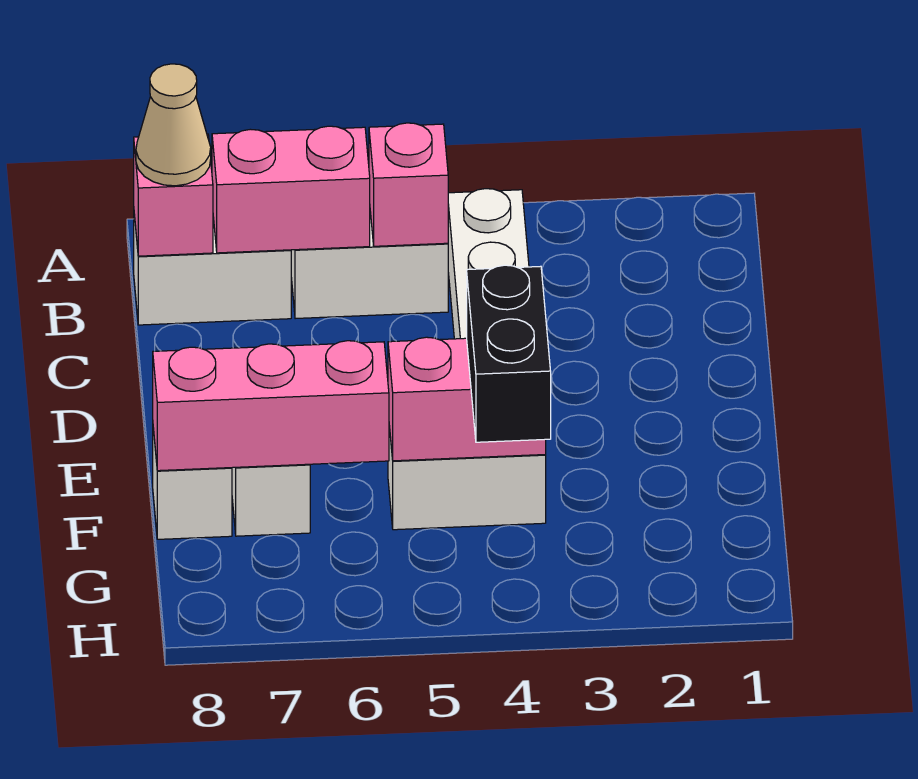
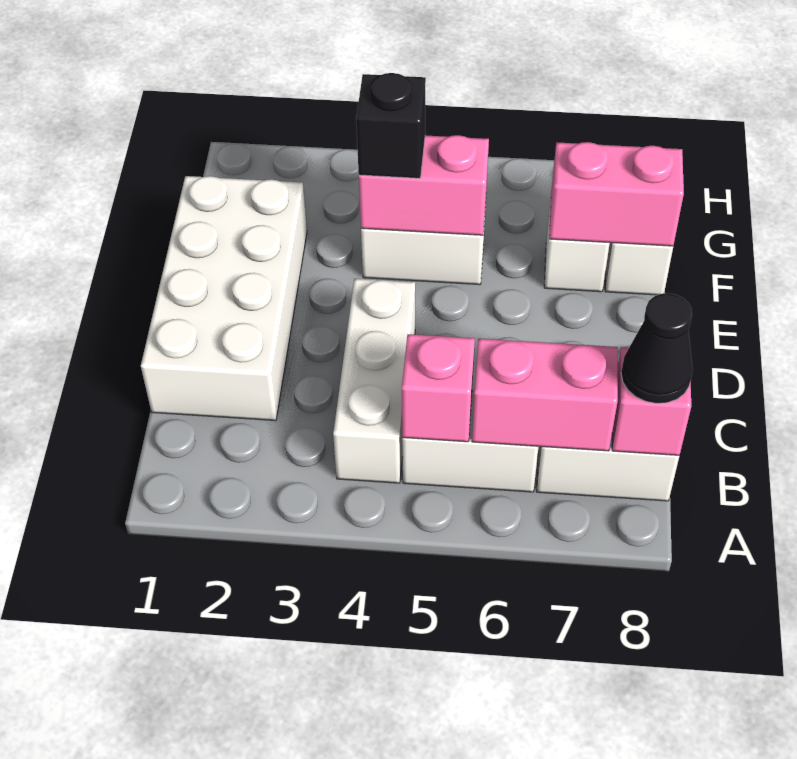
tan 1x1 cone [136,64,211,186] -> black 1x1 cone [621,293,693,403]
none -> white 2x4 brick [141,176,307,421]
black 1x2 brick [467,265,551,442] -> black 1x1 brick [356,73,426,178]
pink 1x3 brick [153,341,389,471] -> pink 1x2 brick [549,142,684,246]

